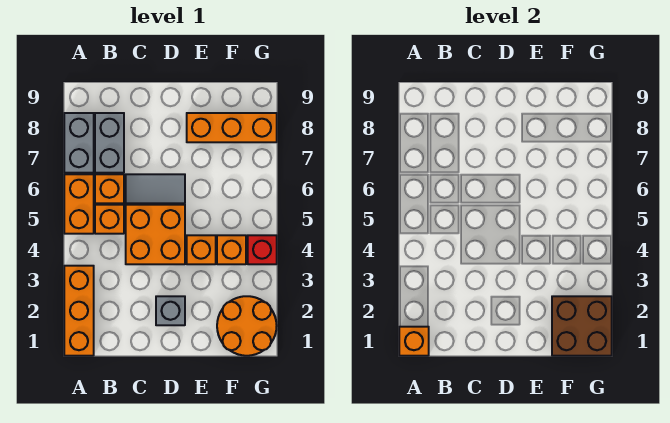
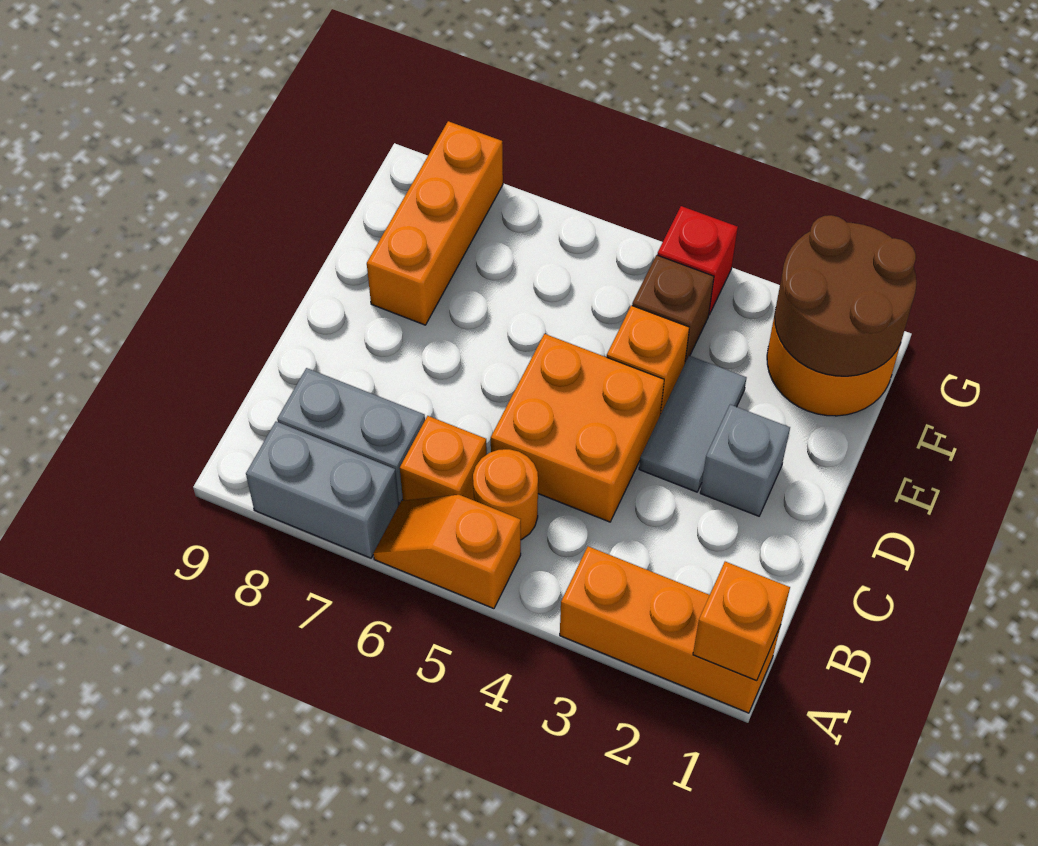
orange 1x2 brick [64,174,94,234] -> orange 1x2 slope [373,495,521,609]
orange 1x1 brick [95,205,124,234] -> orange 1x1 round brick [473,449,538,540]
grey 1x2 tile [126,174,185,203] -> grey 1x2 tile moved to [639,356,747,492]
brown 2x2 brick [552,296,612,356] -> brown 2x2 round brick [775,215,916,376]
orange 1x1 brick [217,235,246,264] -> brown 1x1 brick [632,255,714,363]

